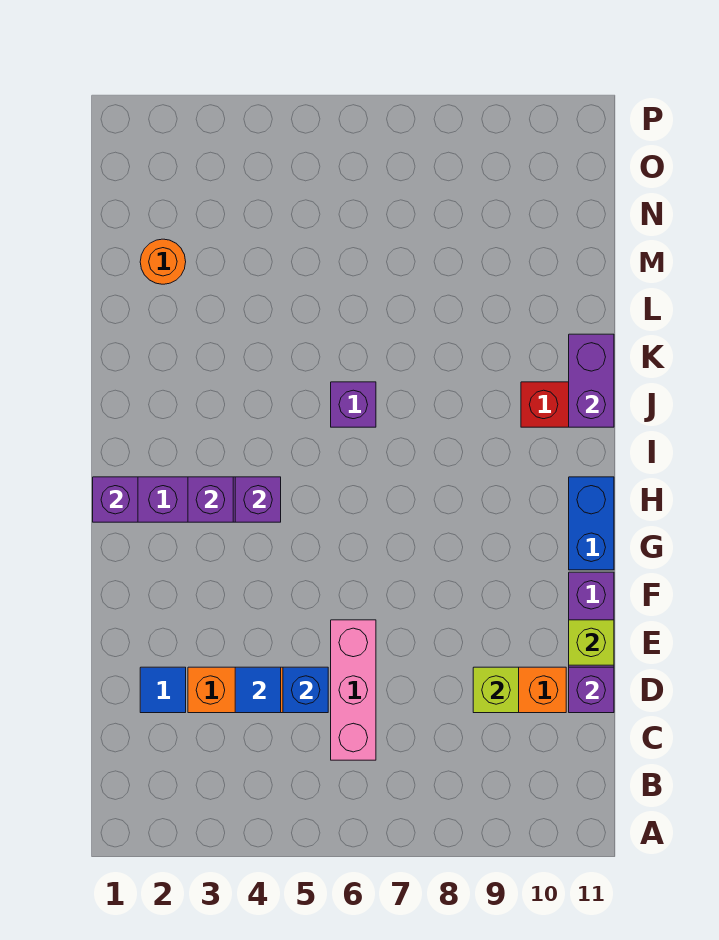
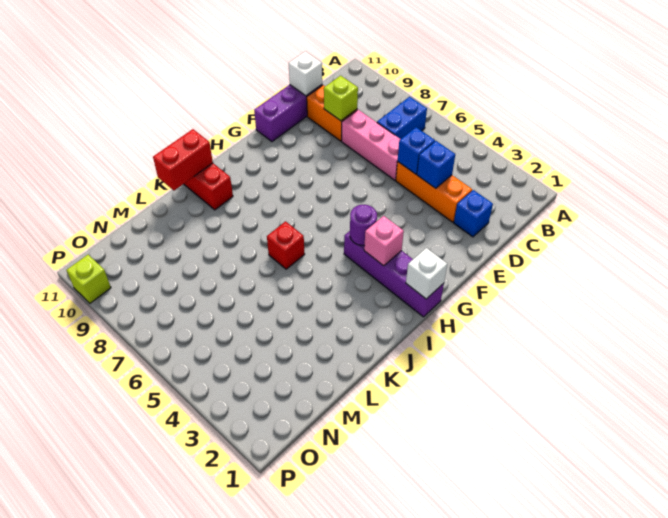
pink 1x3 brick [331,620,376,760] -> pink 1x3 brick turned to [342,110,400,180]
blue 1x1 tile [140,667,186,713] -> blue 1x1 brick [454,190,493,237]
blue 1x1 tile [235,667,281,713] -> blue 1x1 brick [417,141,455,188]
purple 1x1 brick [569,667,614,713] -> white 1x1 brick [289,51,322,96]
lime 1x1 brick [569,620,614,665] -> lime 1x1 brick moved to [67,255,111,303]
blue 1x2 brick [569,477,614,570] -> blue 1x2 brick moved to [377,97,427,139]
purple 1x1 brick [93,477,138,522] -> white 1x1 brick [406,248,447,299]
purple 1x1 brick [188,477,233,522] -> pink 1x1 brick [364,216,404,266]
purple 1x1 brick [235,477,281,522] -> purple 1x1 round brick [350,205,377,245]
purple 1x1 brick [331,382,376,427] -> red 1x1 brick [267,221,305,269]
purple 1x2 brick [569,334,614,427] -> red 1x2 brick [153,129,213,190]
orange 1x1 round brick [140,239,186,284] -> none

